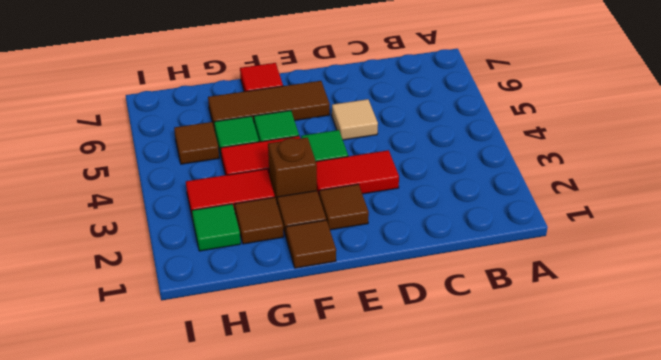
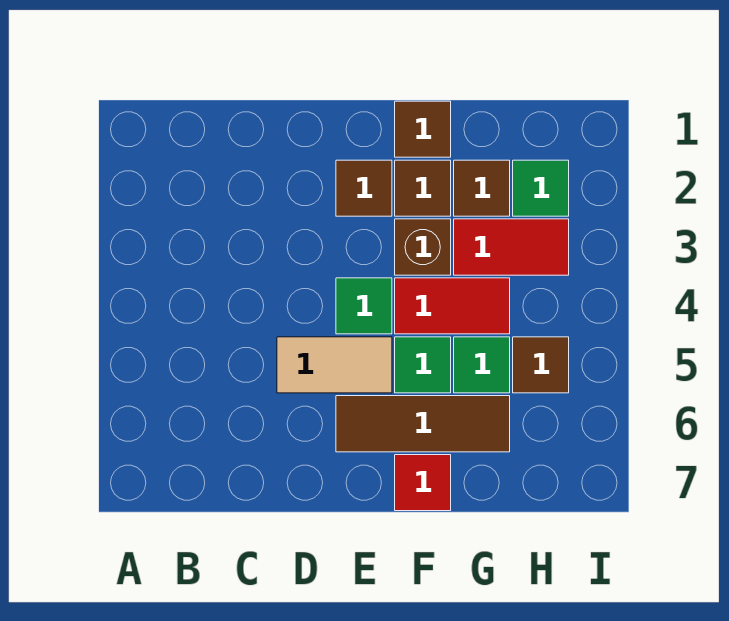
red 1x2 tile [316,150,399,194] -> none
tan 1x1 tile [332,99,378,140] -> tan 1x2 tile [277,337,392,393]

